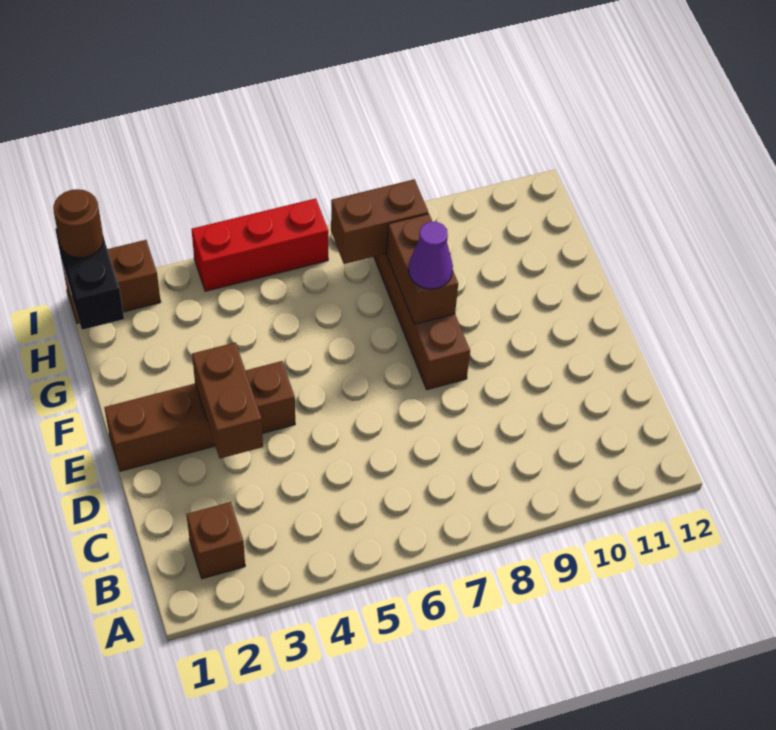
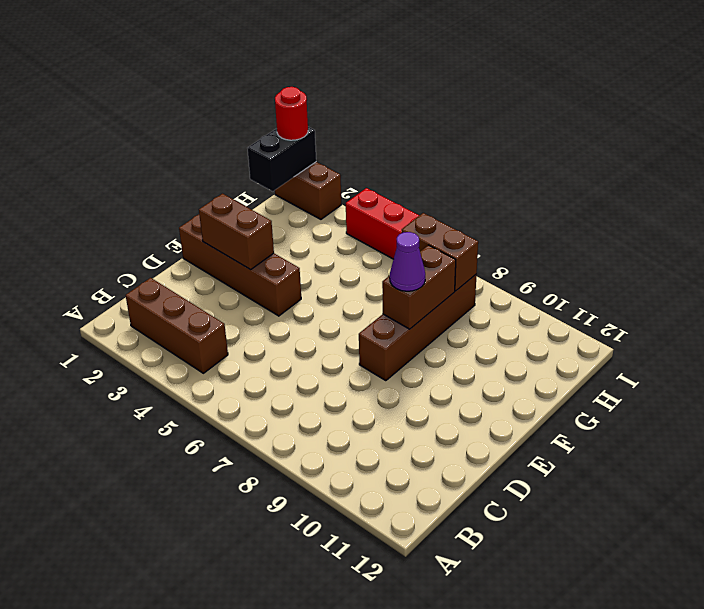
brown 1x1 brick [186,502,245,579] -> brown 1x3 brick [126,278,228,373]
brown 1x2 brick [192,342,263,458] -> brown 1x2 brick turned to [199,194,274,270]
brown 1x1 round brick [53,189,104,258] -> red 1x1 round brick [275,87,308,140]

